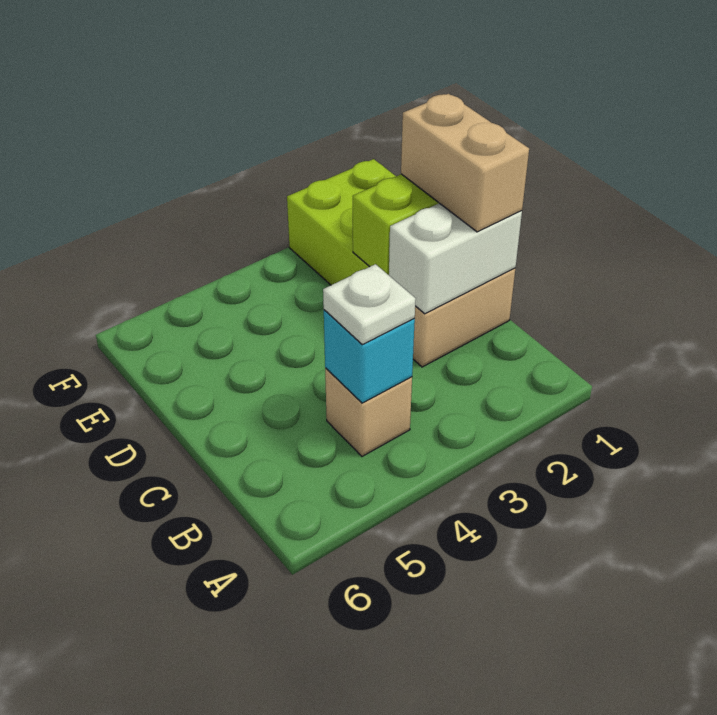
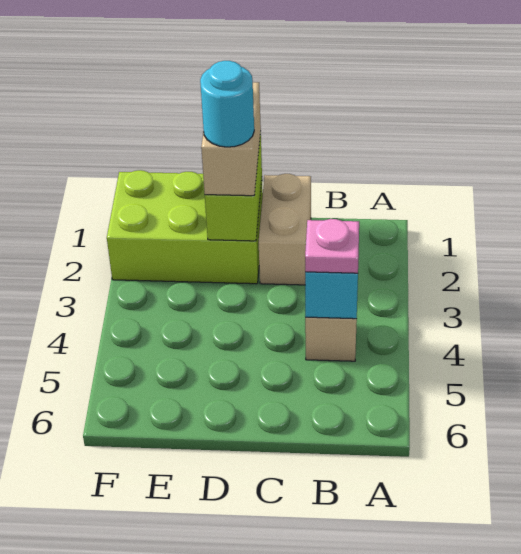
white 1x1 plate [323,264,416,345] -> pink 1x1 plate [305,219,359,273]
white 1x2 brick [389,203,522,314] -> none
tan 1x2 brick [401,94,529,232] -> tan 1x2 brick turned to [201,82,261,196]
none -> cyan 1x1 round brick [200,61,254,147]

